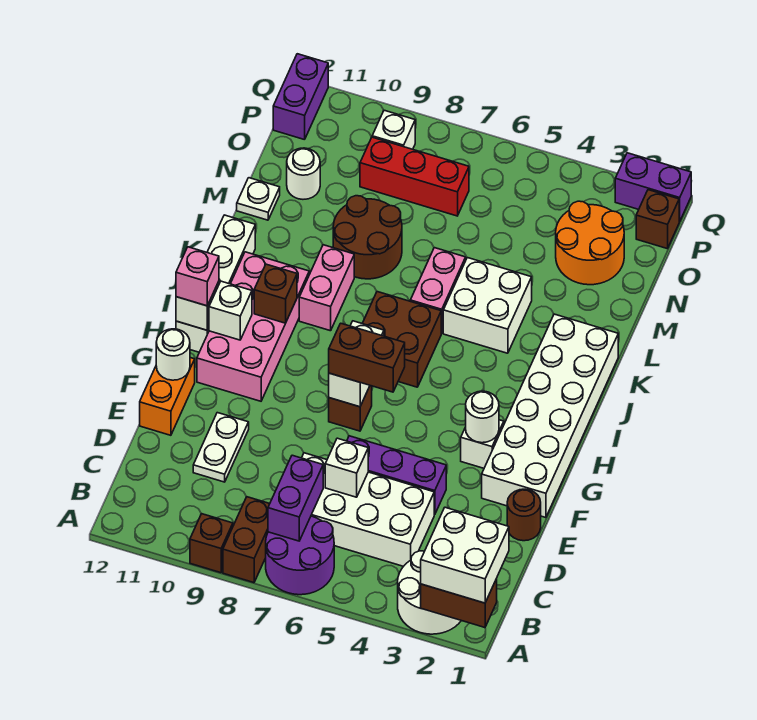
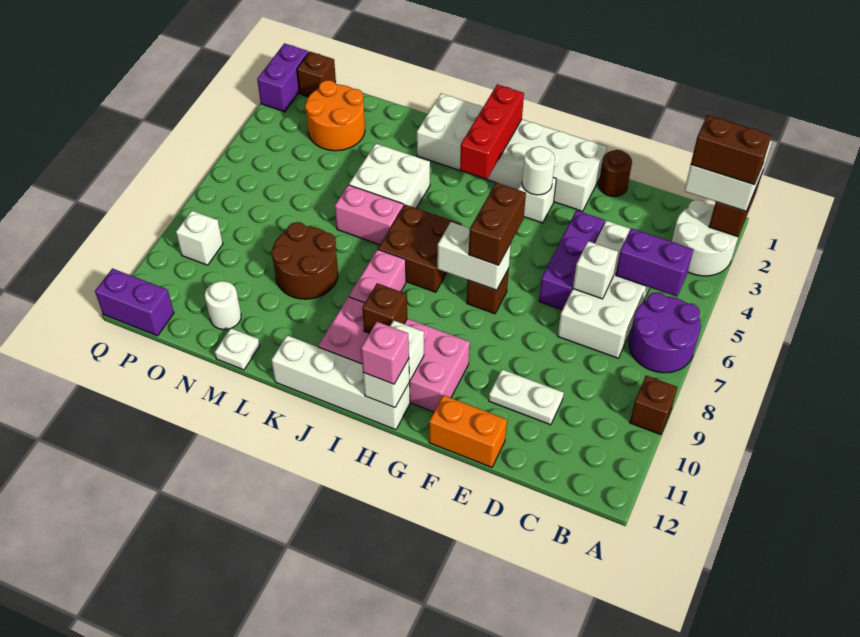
brown 1x2 brick [223,497,270,583] -> brown 1x2 brick moved to [691,115,772,185]
purple 1x2 brick [268,455,323,541] -> purple 1x2 brick moved to [616,228,694,297]
white 1x1 round brick [156,329,190,380] -> none
pink 1x2 brick [299,245,354,331] -> pink 1x2 brick turned to [349,249,406,303]
red 1x3 brick [360,137,469,216] -> red 1x3 brick moved to [460,84,524,179]

